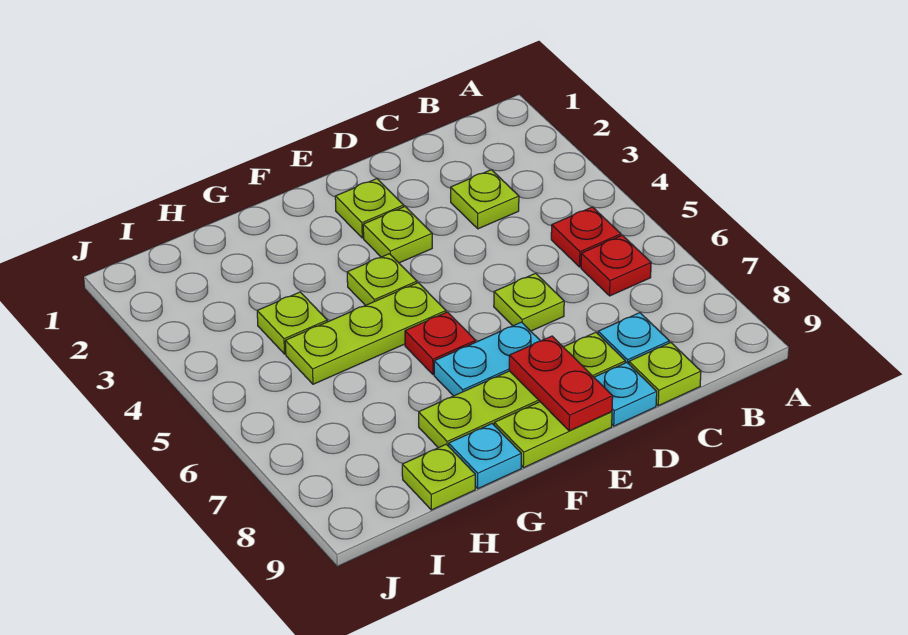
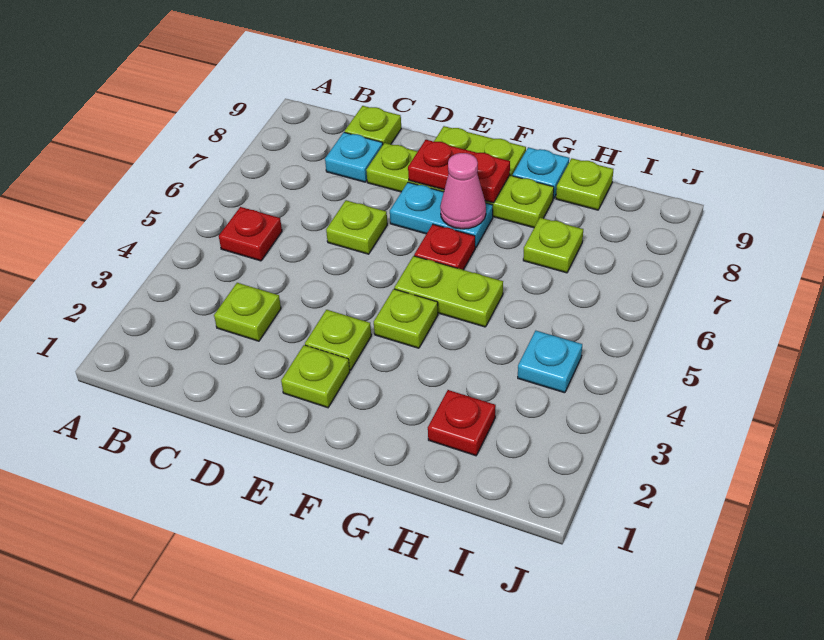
red 1x1 plate [581,235,651,296] -> red 1x1 plate moved to [428,390,496,456]
cyan 1x1 plate [594,362,657,426] -> cyan 1x1 plate moved to [518,331,582,393]
red 1x2 plate [509,336,613,431] -> red 1x2 plate turned to [408,140,510,203]
lime 1x3 plate [285,283,446,384] -> lime 1x2 plate [394,256,503,327]
none -> pink 1x1 cone [440,153,486,229]
lime 1x1 plate [257,292,327,354] -> lime 1x1 plate moved to [523,218,583,273]

